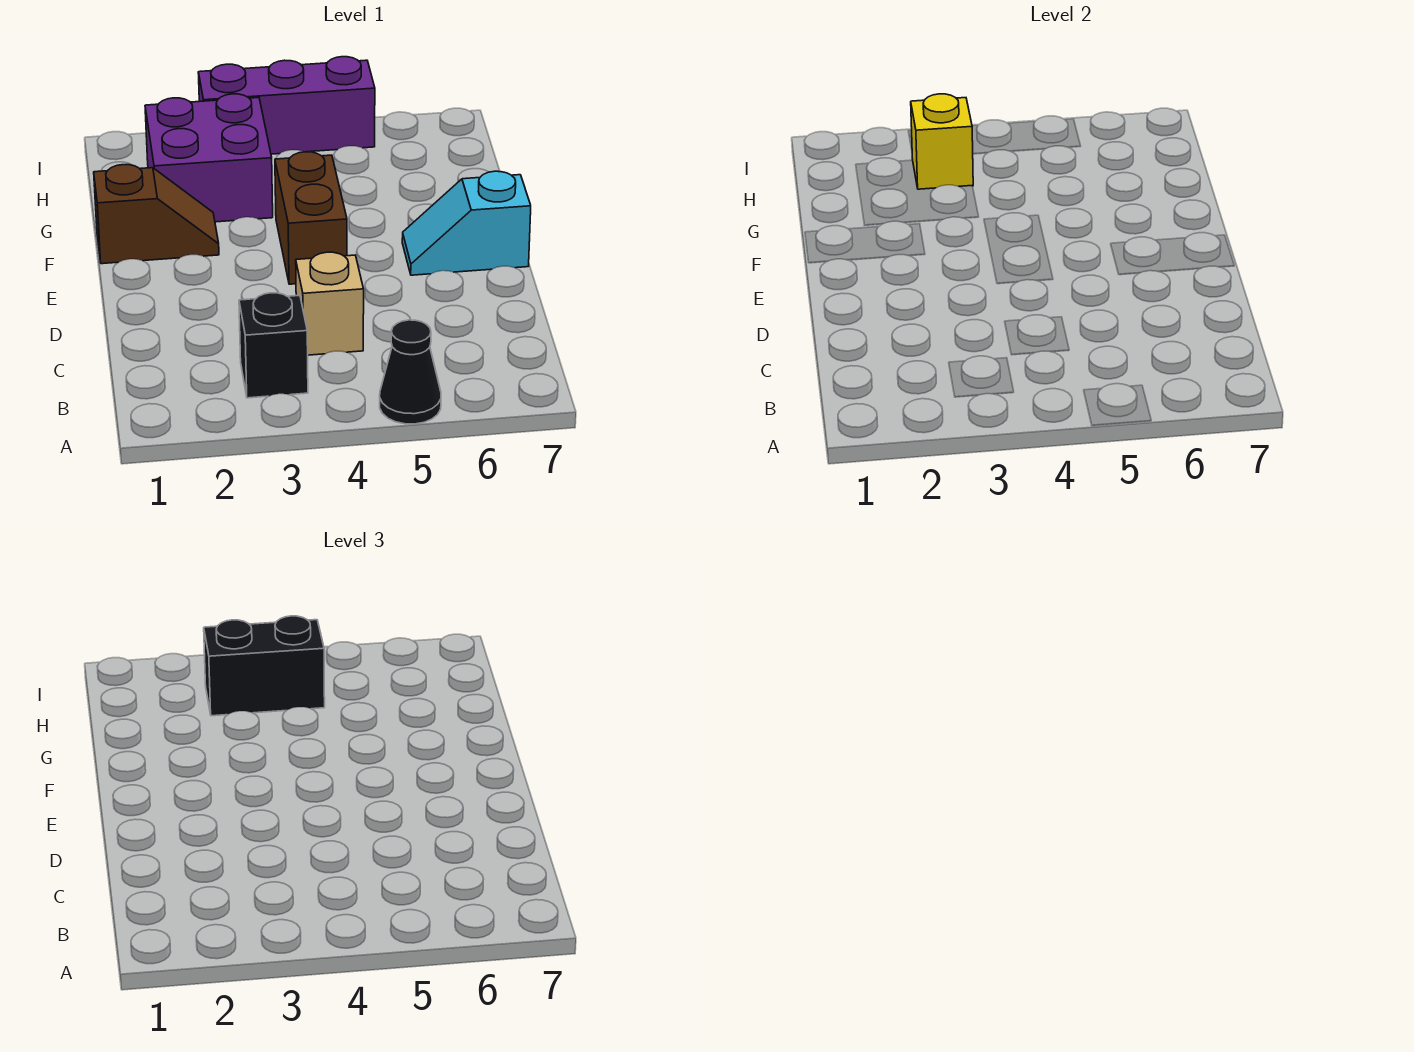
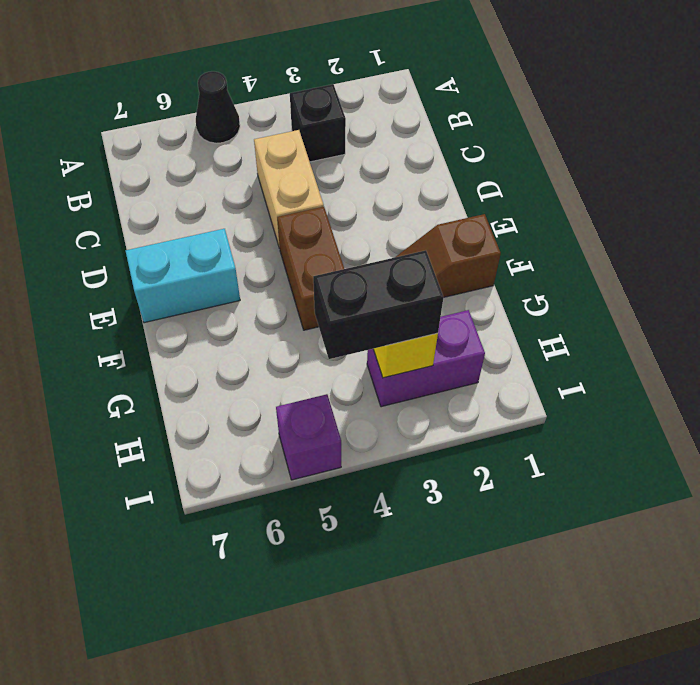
tan 1x1 brick [296,252,364,355] -> tan 1x2 brick [254,130,324,248]
cyan 1x2 slope [402,171,531,275] -> cyan 1x2 brick [126,229,240,323]
purple 2x2 brick [145,94,273,222] -> purple 1x2 brick [367,310,485,407]
purple 1x3 brick [198,57,375,154] -> purple 1x1 brick [276,394,341,480]

